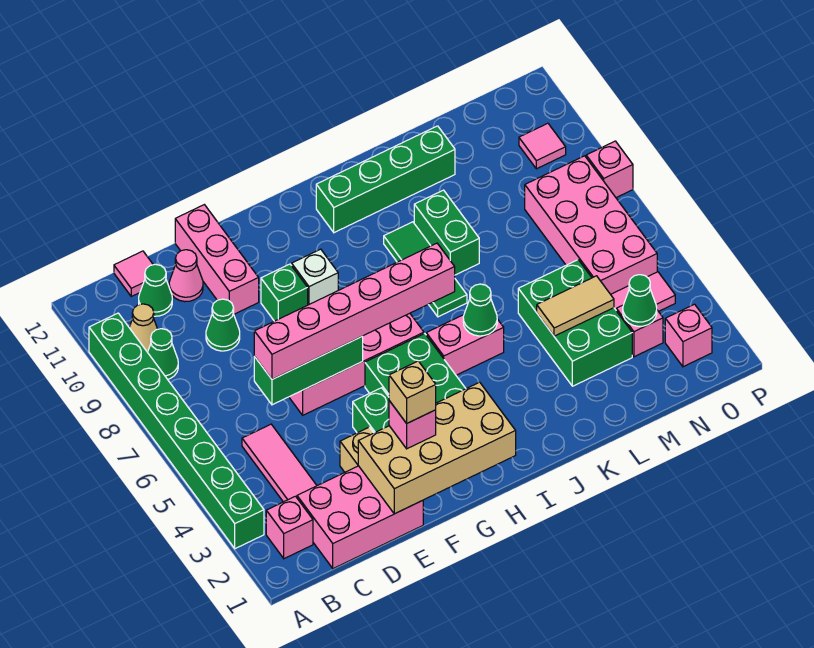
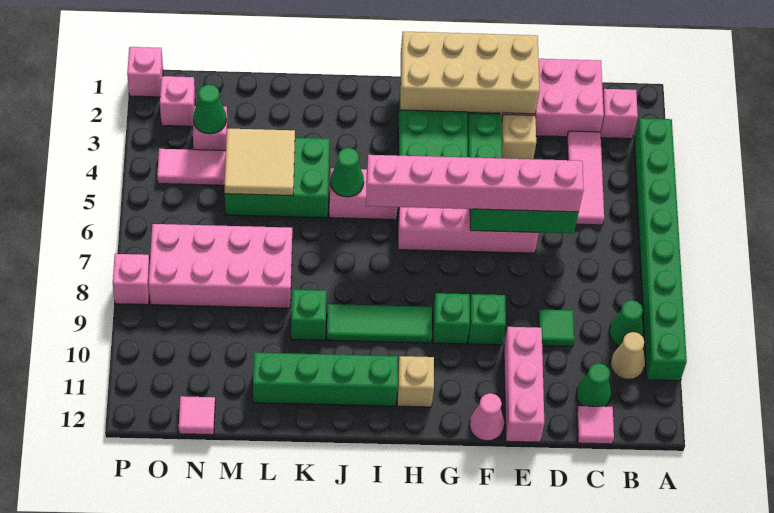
green 1x1 cone [206,299,240,351] -> green 1x1 tile [538,309,574,347]
pink 1x1 cone [169,250,203,302] -> pink 1x1 cone moved to [470,393,504,441]
pink 1x1 brick [389,401,436,449] -> pink 1x1 brick moved to [127,47,163,97]
tan 1x1 brick [389,361,436,423] -> tan 1x1 brick moved to [397,356,434,407]
white 1x1 brick [292,249,338,305] -> green 1x1 brick [433,293,470,344]
green 1x3 tile [384,222,467,317] -> green 1x3 tile turned to [327,304,432,343]
green 1x2 brick [414,190,479,275] -> green 1x1 brick [291,290,326,340]
green 2x3 brick [518,260,632,386] -> green 2x3 brick turned to [225,138,330,218]
tan 1x2 tile [537,276,614,336] -> tan 2x2 tile [225,128,295,196]
pink 2x4 brick [525,156,657,294] -> pink 2x4 brick turned to [149,224,292,308]
pink 1x1 tile [519,123,566,169] -> pink 1x1 tile moved to [179,396,215,435]

